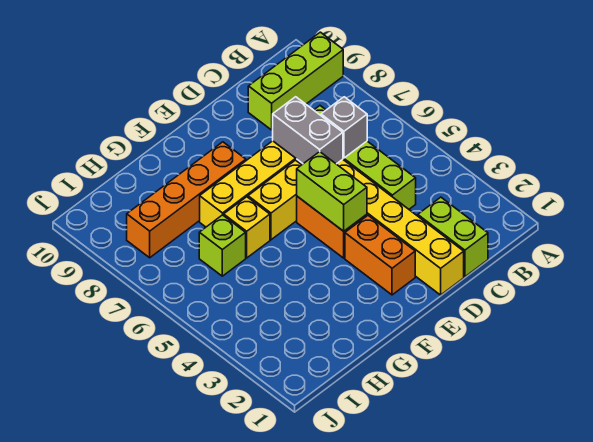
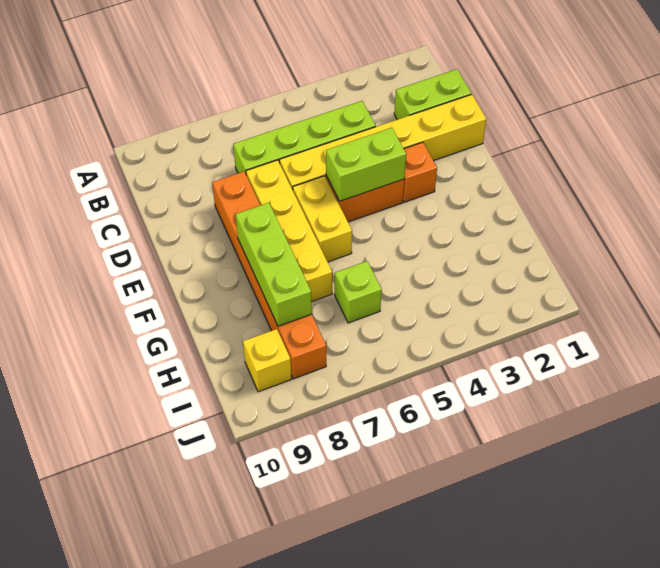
lime 1x3 brick [248,32,343,130] -> lime 1x3 brick moved to [235,203,312,326]
grey 1x1 brick [321,97,367,158] -> none
grey 1x2 brick [273,97,343,164] -> none
orange 1x2 brick [345,216,415,295] -> orange 1x1 brick [403,142,437,202]
orange 1x4 brick [127,142,246,258] -> orange 1x6 brick [212,172,326,379]
yellow 1x1 brick [224,197,270,258] -> yellow 1x1 brick moved to [243,329,291,392]

